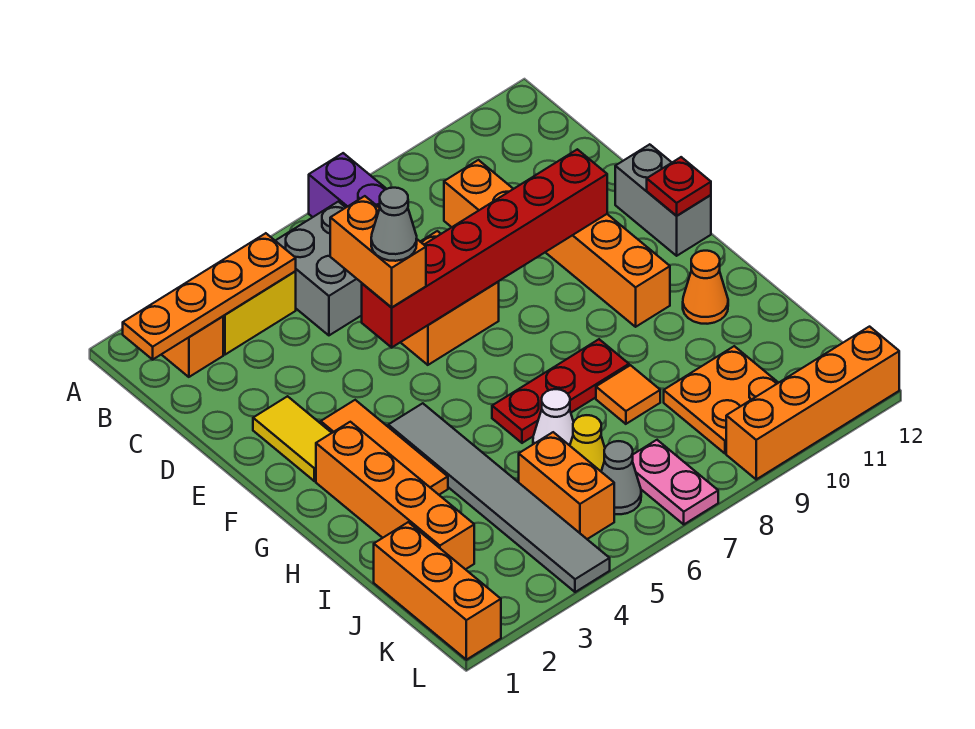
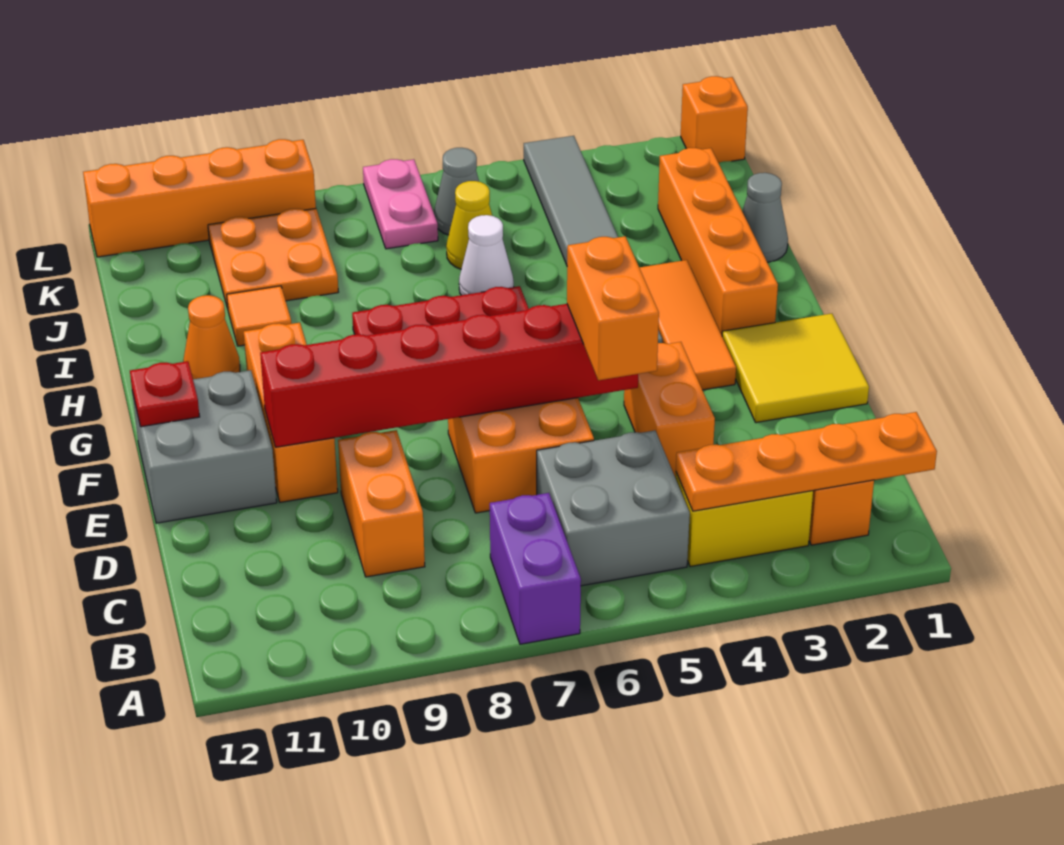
yellow 1x2 tile [253,396,331,481] -> yellow 2x2 tile [722,314,869,423]
grey 1x1 cone [371,188,417,261] -> grey 1x1 cone moved to [742,173,788,262]
grey 1x2 brick [615,144,711,256] -> grey 2x2 brick [132,370,277,523]
orange 1x1 tile [596,365,660,424] -> orange 1x1 tile moved to [227,286,291,346]
orange 1x3 brick [374,522,501,660] -> orange 1x1 brick [681,76,748,163]
orange 1x2 brick [519,432,614,539] -> orange 1x2 brick moved to [624,342,715,476]

